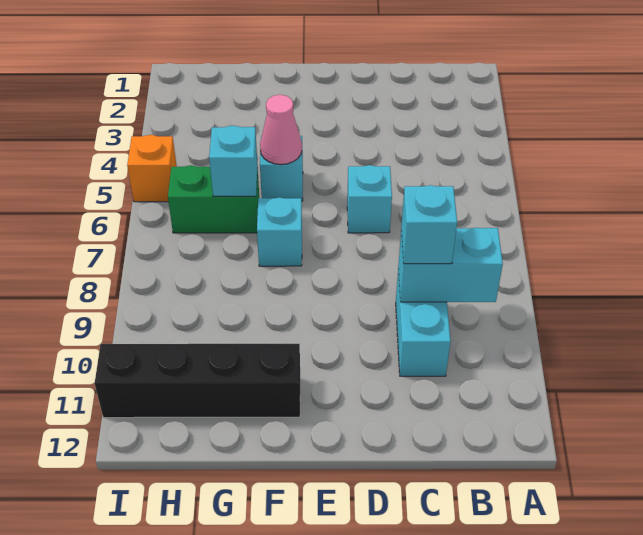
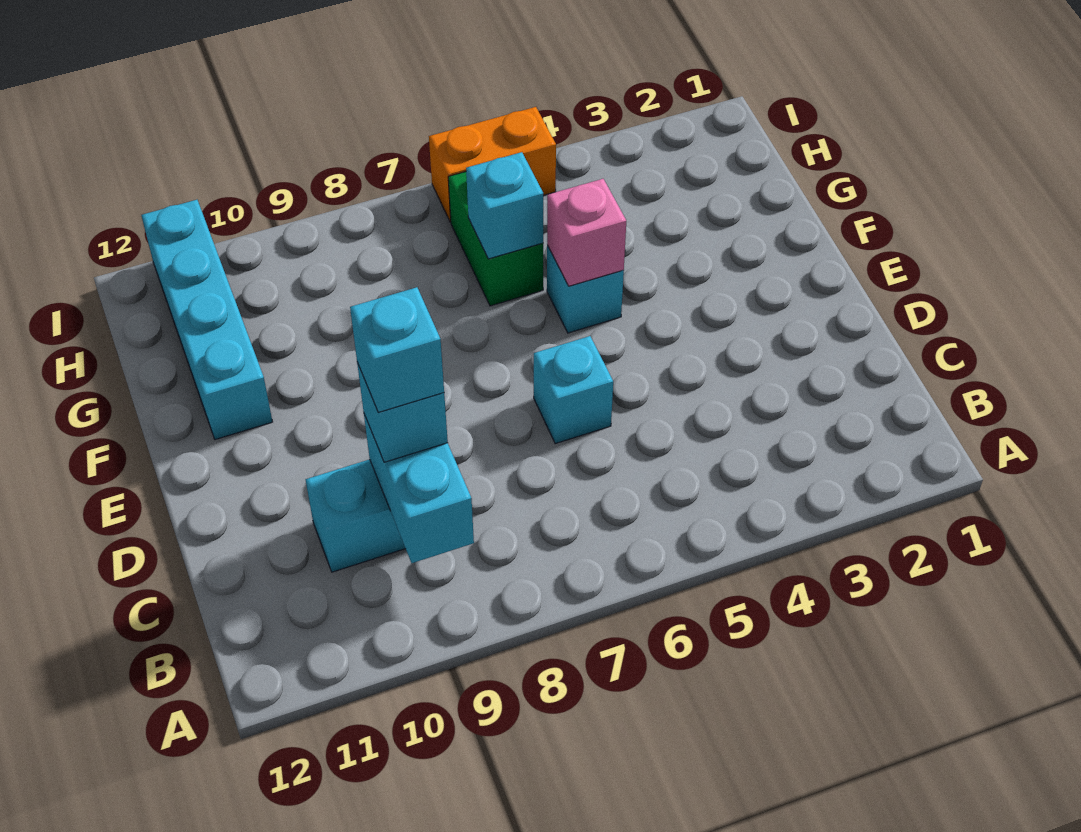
pink 1x1 cone [260,95,302,165] -> pink 1x1 brick [547,179,626,286]
cyan 1x1 brick [257,197,302,266] -> cyan 1x1 brick moved to [350,287,444,412]
black 1x4 brick [95,344,300,418] -> cyan 1x4 brick [141,200,273,440]
orange 1x1 brick [127,135,177,202] -> orange 1x2 brick [429,107,556,222]

